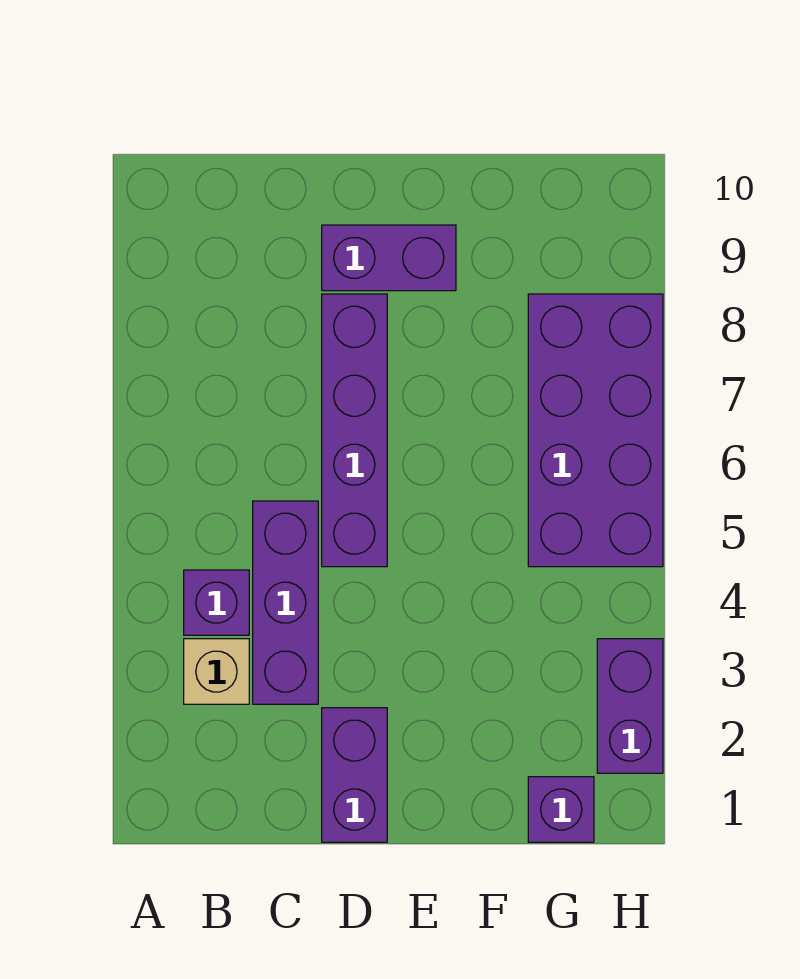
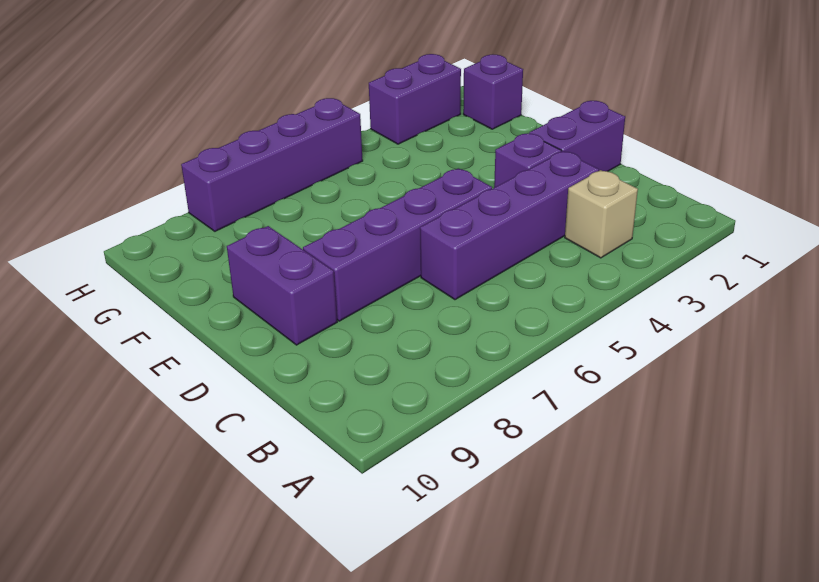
purple 1x1 brick [184,570,249,635] -> purple 1x1 brick moved to [494,133,561,187]
purple 1x3 brick [253,501,318,704] -> purple 1x4 brick [420,151,599,300]
purple 2x4 brick [528,294,663,567] -> purple 1x4 brick [181,98,363,231]

